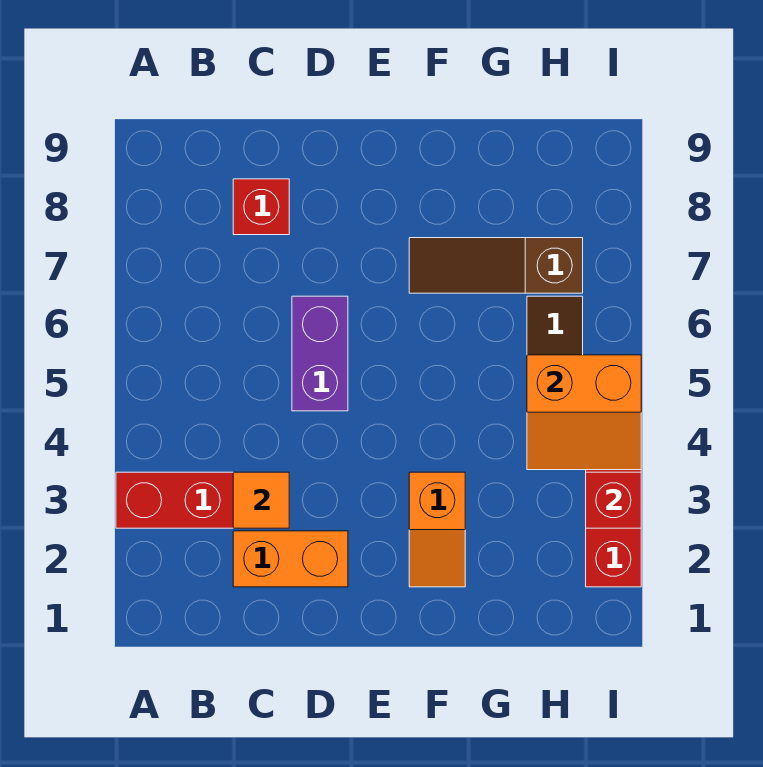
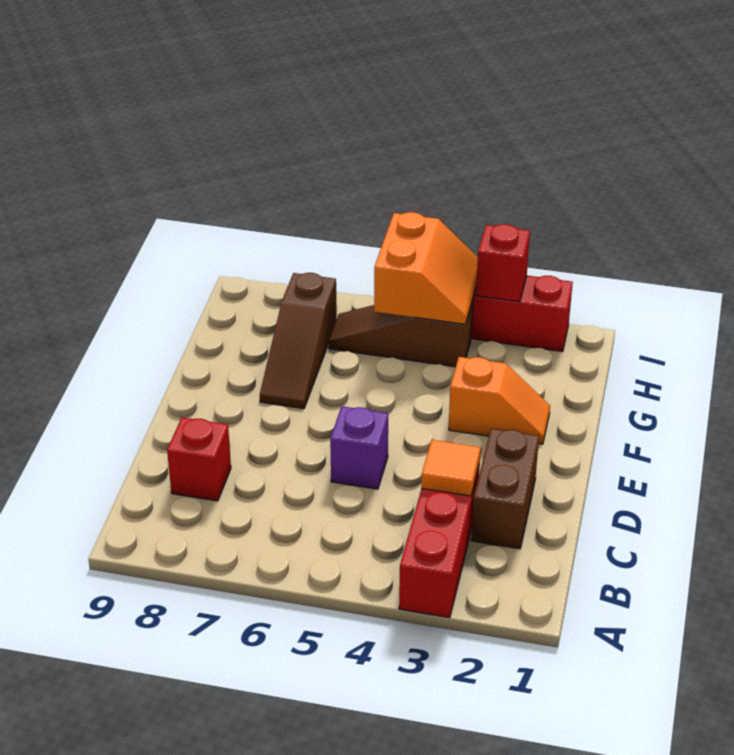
orange 1x2 brick [233,531,348,587] -> brown 1x2 brick [471,428,539,549]
purple 1x2 brick [292,296,348,411] -> purple 1x1 brick [330,406,388,489]

